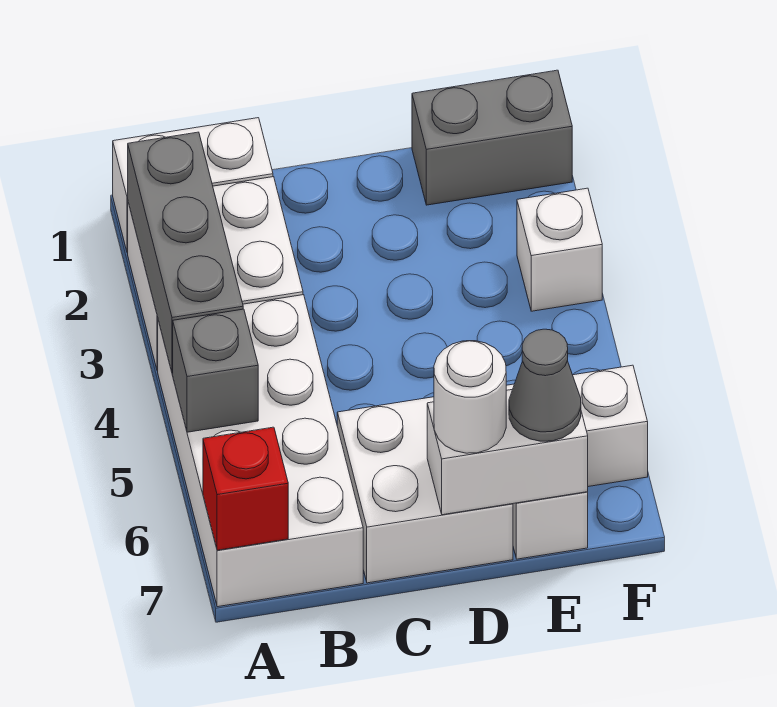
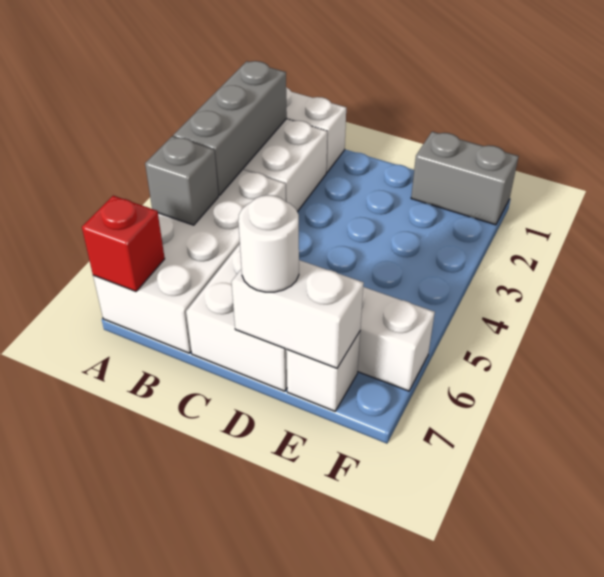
grey 1x1 cone [509,329,581,441] -> none
white 1x1 brick [517,188,602,311] -> none

